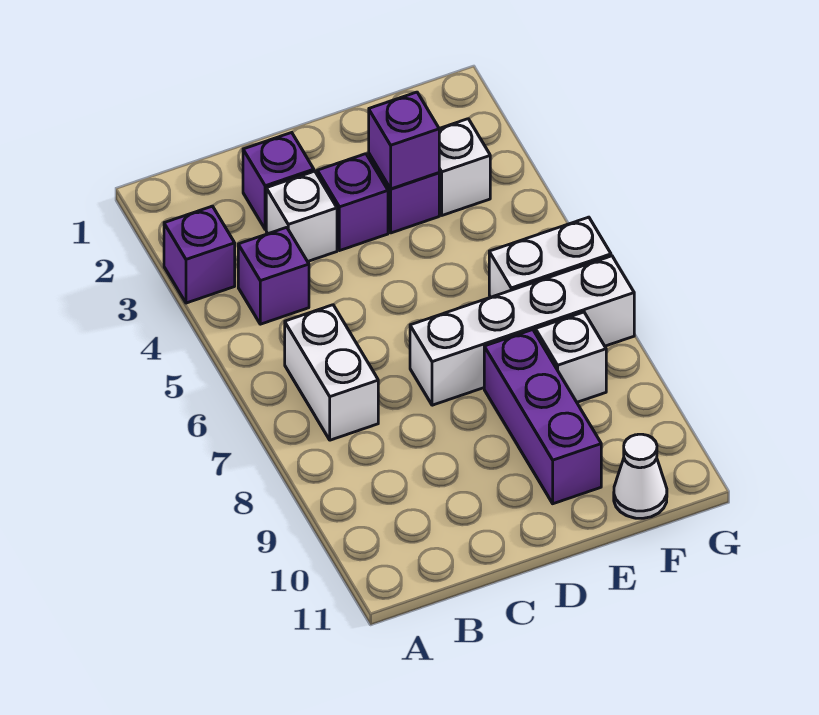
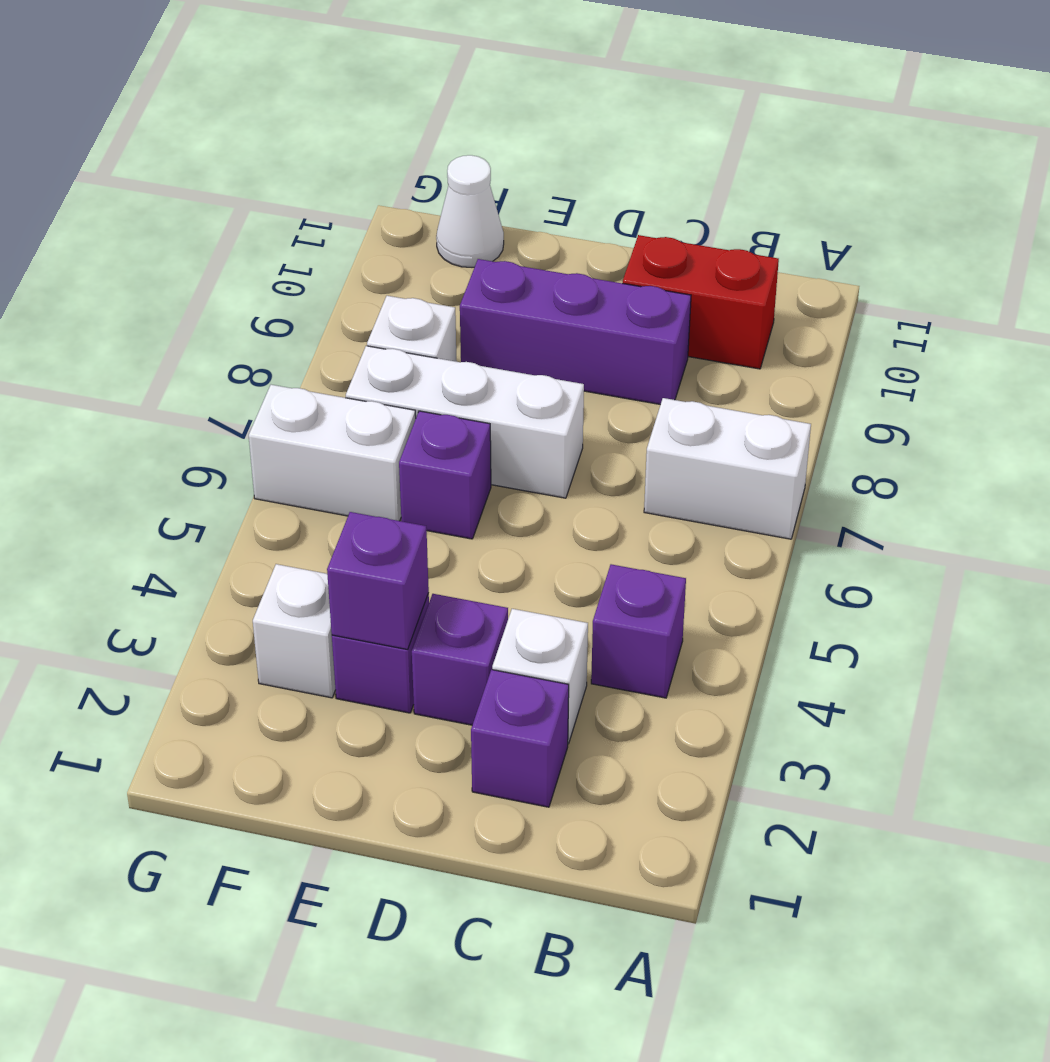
purple 1x1 brick [164,206,235,303] -> purple 1x1 brick moved to [399,411,491,539]
white 1x2 brick [285,305,378,440] -> white 1x2 brick turned to [644,398,811,539]
none -> red 1x2 brick [623,235,779,369]
white 1x4 brick [410,256,634,405] -> white 1x3 brick [346,346,584,498]
purple 1x3 brick [484,330,601,504] -> purple 1x3 brick turned to [460,259,691,405]

